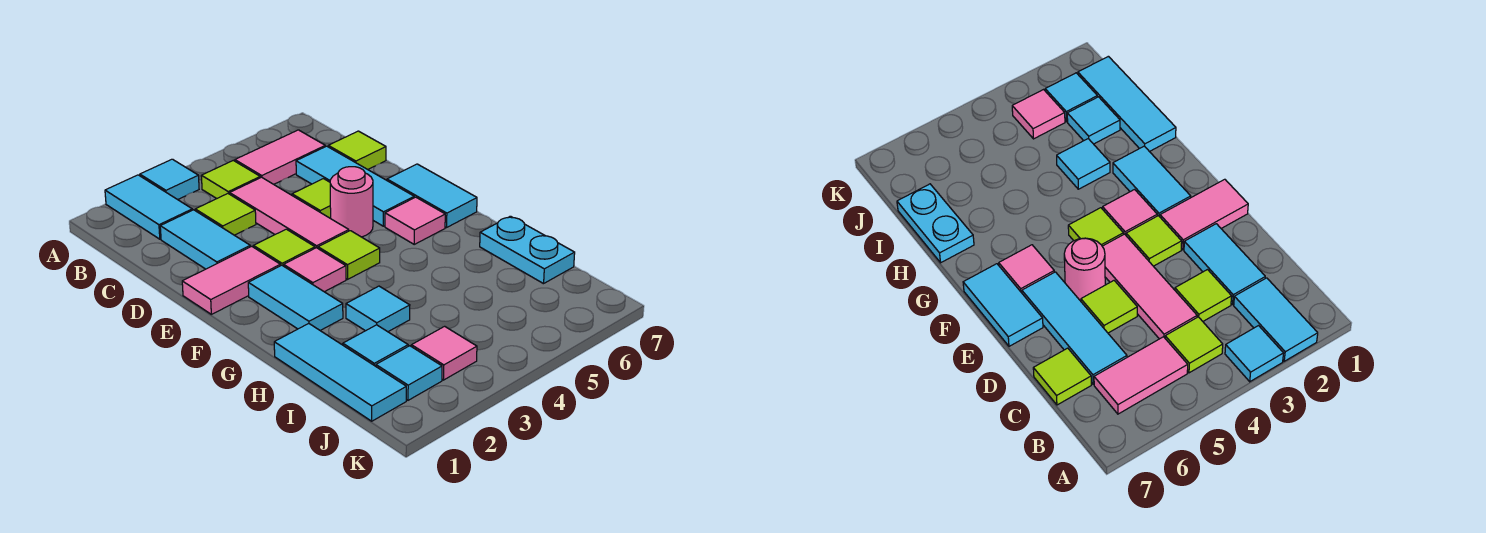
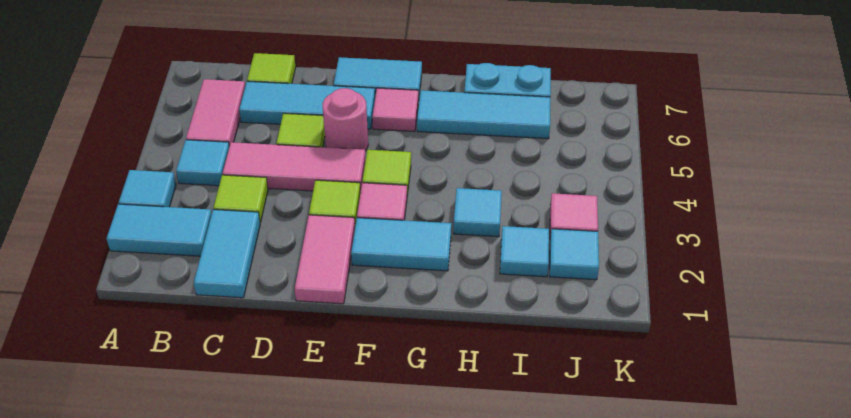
lime 1x1 tile [201,160,260,199] -> cyan 1x1 tile [176,140,229,186]
cyan 1x2 tile [160,210,250,269] -> cyan 1x2 tile turned to [194,210,260,298]
cyan 1x3 tile [274,323,406,421] -> cyan 1x3 tile moved to [417,90,550,139]

